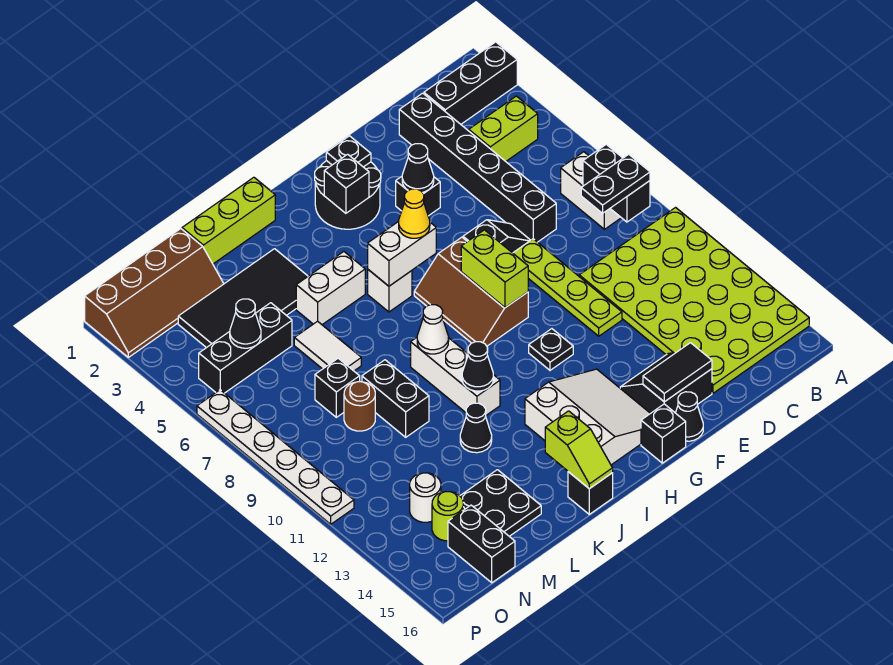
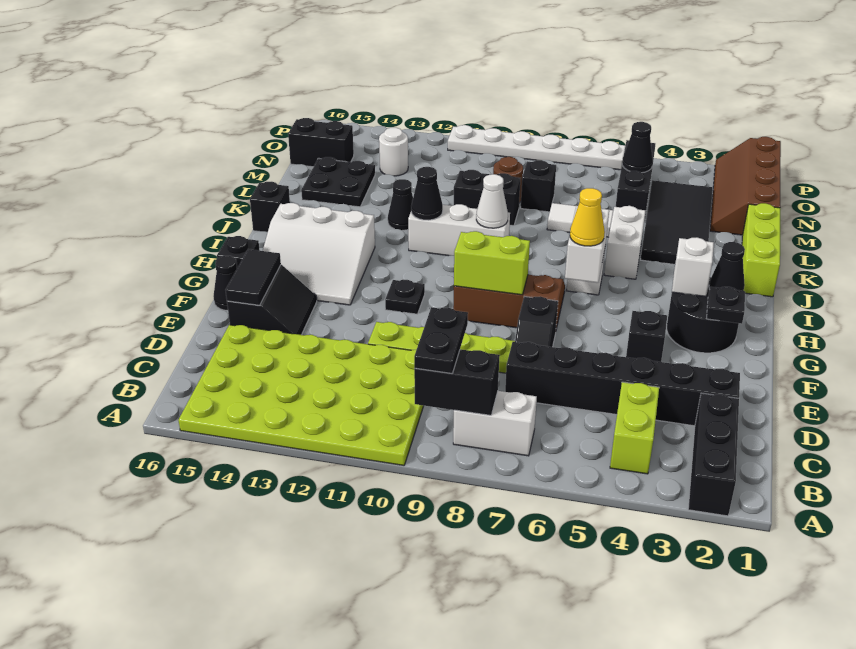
black 1x1 cone [402,144,434,192] -> black 1x1 cone moved to [709,242,745,291]
black 1x1 brick [324,154,369,213] -> white 1x1 brick [672,237,714,297]
lime 1x2 slope [545,411,613,489] -> none
lime 1x1 round brick [432,492,463,541] -> none

